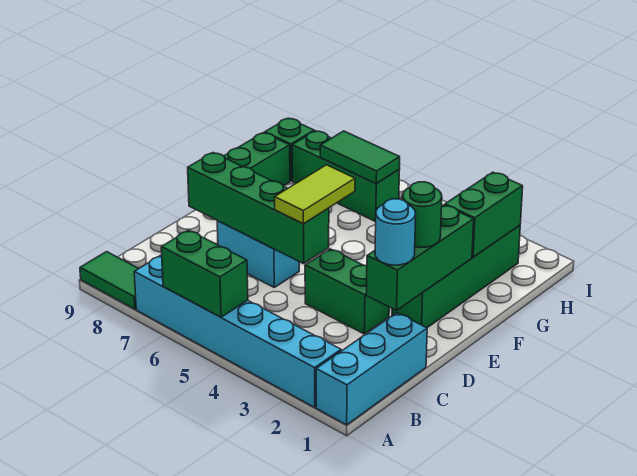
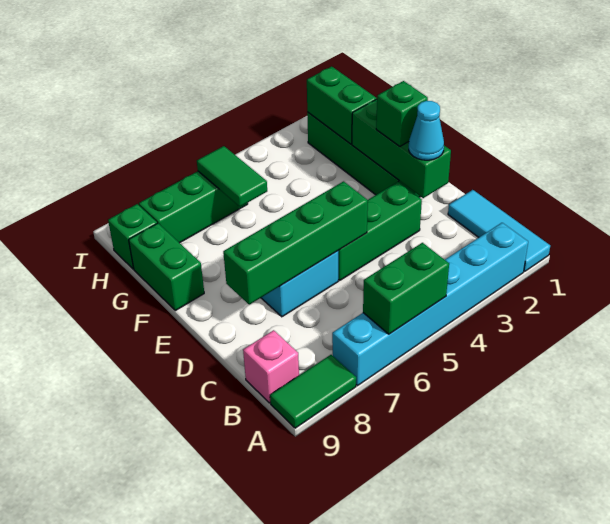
cyan 1x3 brick [316,313,427,425] -> cyan 1x3 tile [448,190,550,272]
none -> pink 1x1 brick [243,330,299,403]
cyan 1x1 round brick [375,199,416,265] -> cyan 1x1 cone [409,101,444,160]
green 1x2 brick [305,249,389,334] -> green 1x3 brick [338,182,422,280]
lime 1x2 tile [275,165,355,224] -> none
green 1x1 round brick [402,182,442,248] -> green 1x1 brick [376,81,428,147]
green 1x2 tile [320,131,400,184] -> green 1x2 tile turned to [197,146,267,207]

